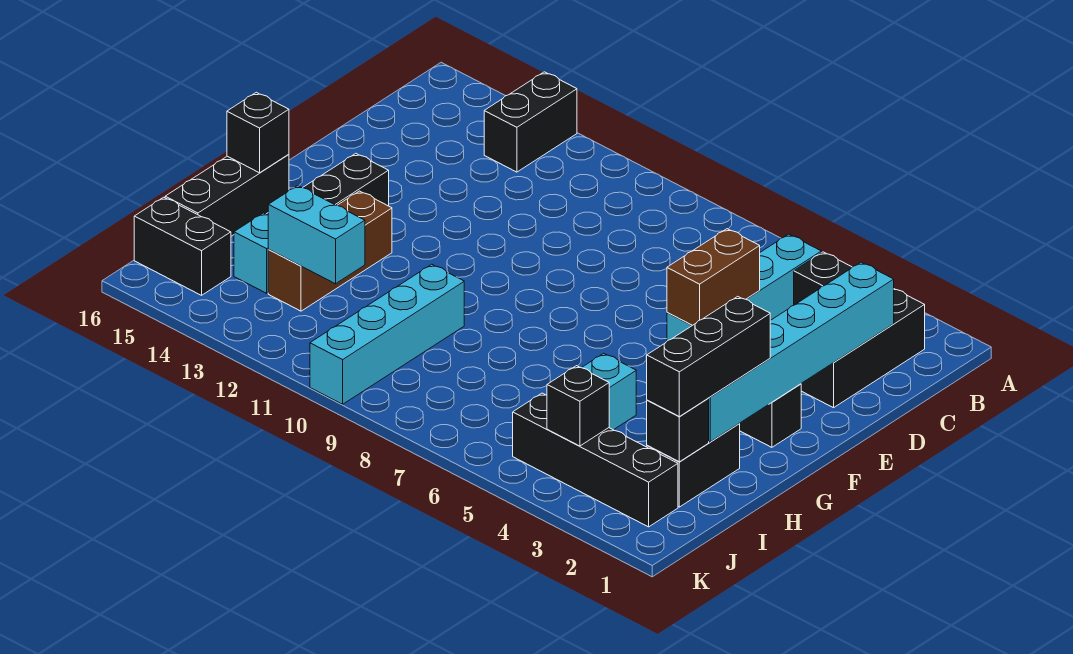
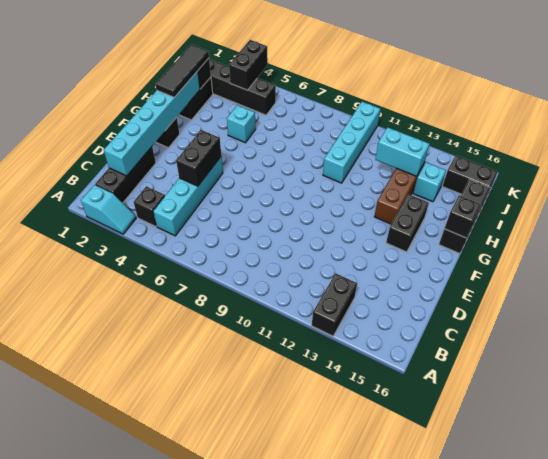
none -> cyan 1x2 slope [81,185,136,234]
brown 1x2 brick [667,229,760,325] -> black 1x2 brick [176,130,221,186]
black 1x3 brick [647,296,770,417] -> black 1x3 tile [156,45,209,97]
black 1x1 brick [547,366,609,446] -> black 1x2 brick [229,40,268,90]

